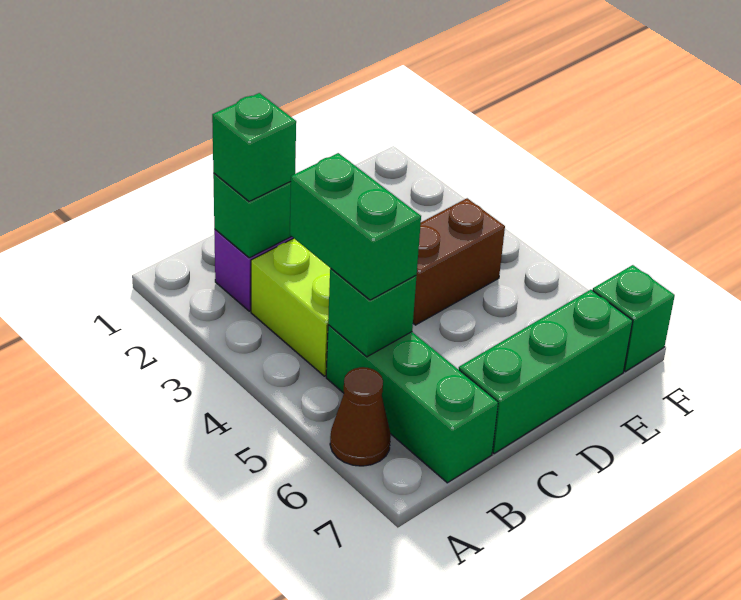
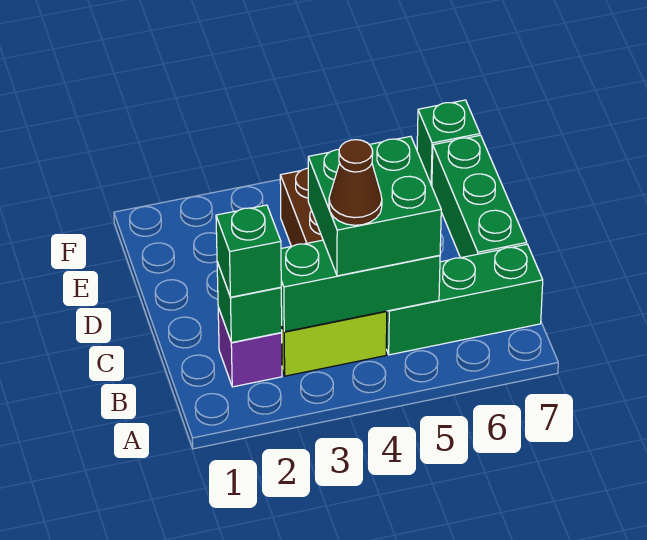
brown 1x1 cone [330,367,391,466] -> brown 1x1 cone moved to [329,140,382,225]
green 1x2 brick [290,153,421,300] -> green 2x2 brick [308,136,441,276]
green 1x1 brick [328,269,417,357] -> green 1x3 brick [281,240,440,332]

